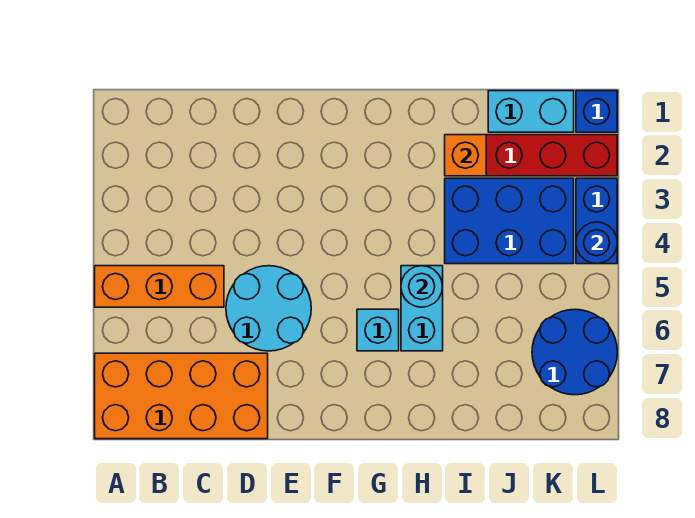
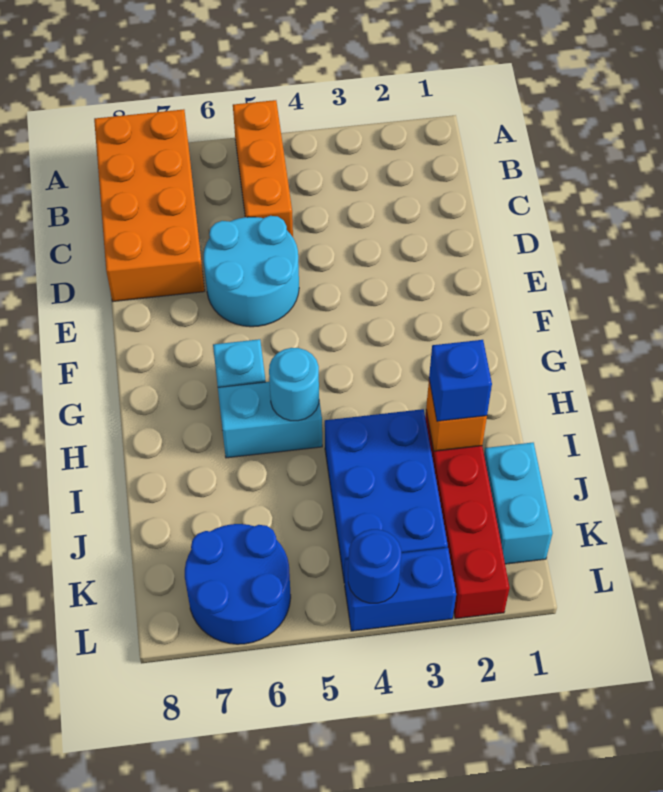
blue 1x1 brick [576,91,617,132] -> blue 1x1 brick moved to [429,340,492,421]

